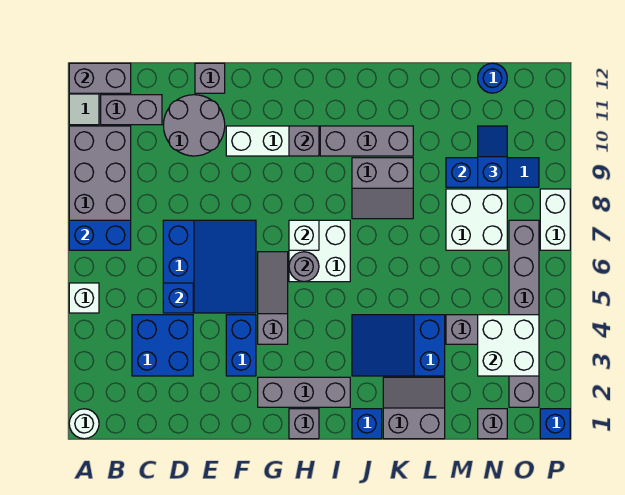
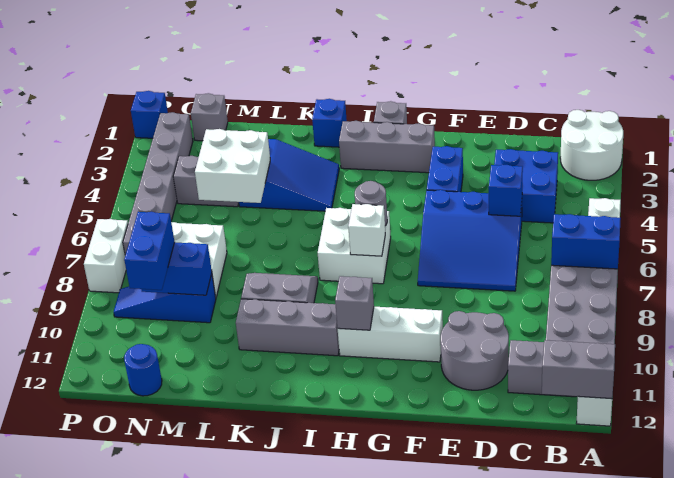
white 1x1 round brick [69,409,99,439] -> white 2x2 round brick [560,110,623,180]
blue 3x3 slope [163,220,256,313] -> blue 3x3 slope turned to [418,190,522,291]
grey 1x1 brick [195,63,225,93] -> none
grey 1x3 slope [258,252,288,344] -> none
grey 2x2 slope [383,377,445,439] -> none
white 2x2 brick [478,315,539,376] -> white 2x2 brick moved to [195,129,270,203]
blue 1x2 slope [478,126,507,187] -> blue 1x2 brick [124,212,174,290]

